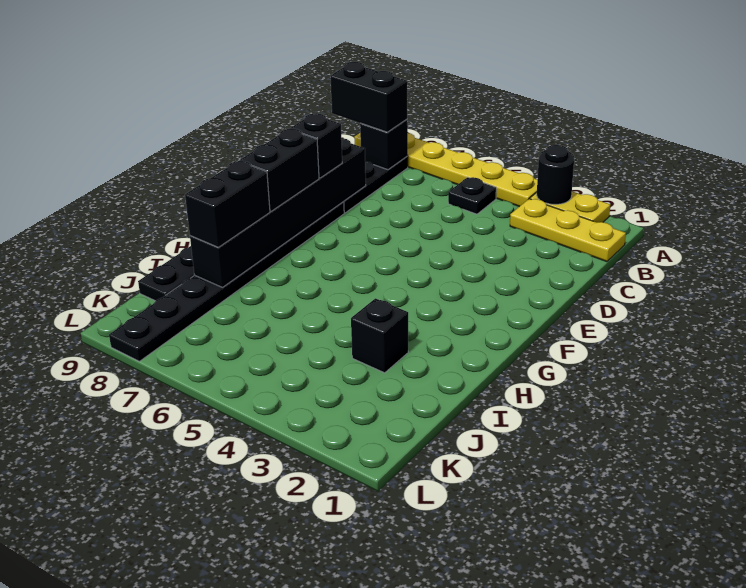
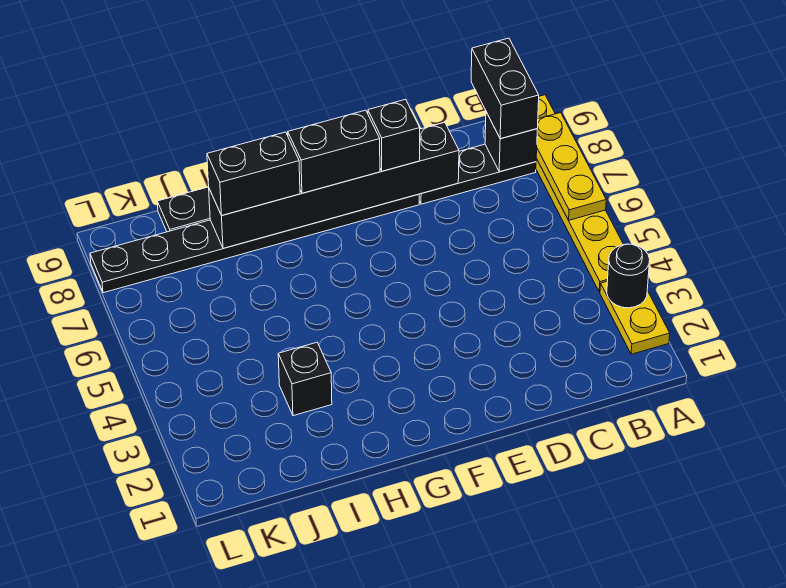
yellow 1x3 plate [510,199,626,262] -> yellow 1x3 plate moved to [536,113,606,220]
black 1x1 plate [448,177,496,214] -> none

